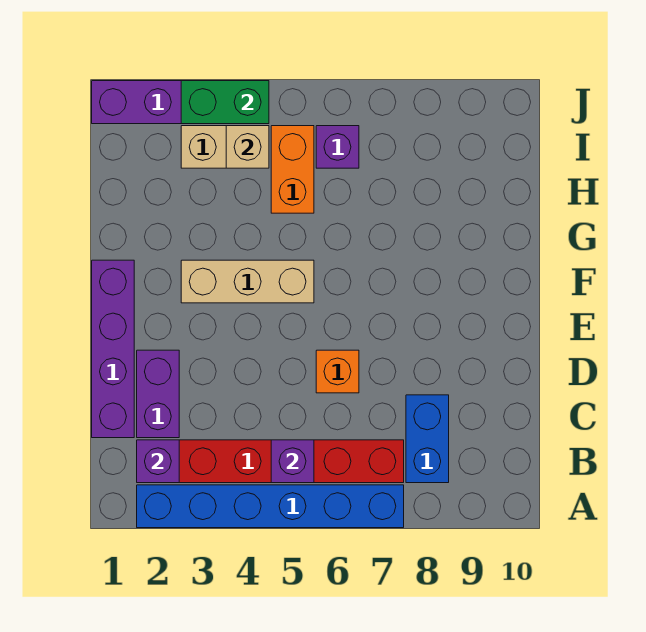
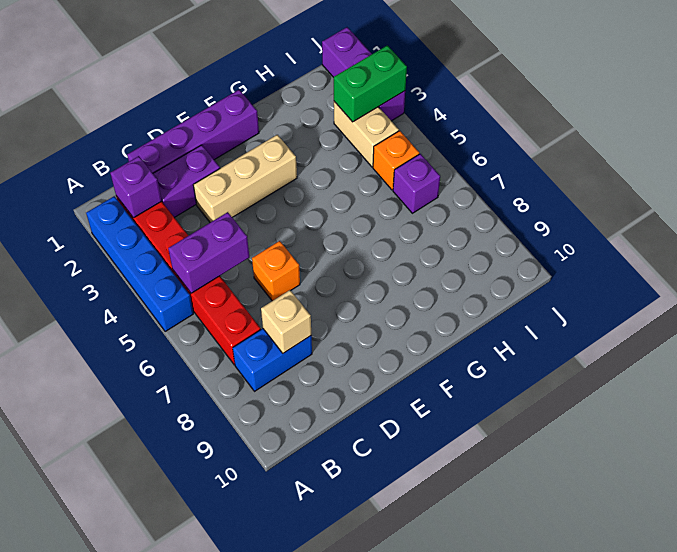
blue 1x6 brick [137,485,404,528] -> blue 1x4 brick [86,196,193,332]
purple 1x1 brick [271,440,314,483] -> purple 1x2 brick [168,212,249,293]
tan 1x3 brick [181,260,314,303] -> tan 1x3 brick turned to [193,135,297,222]
orange 1x2 brick [271,126,314,213] -> orange 1x1 brick [373,131,419,190]
tan 1x1 brick [226,126,269,168] -> tan 1x1 brick moved to [261,290,311,353]
green 1x2 brick [181,81,269,124] -> green 1x2 brick turned to [334,45,407,122]

